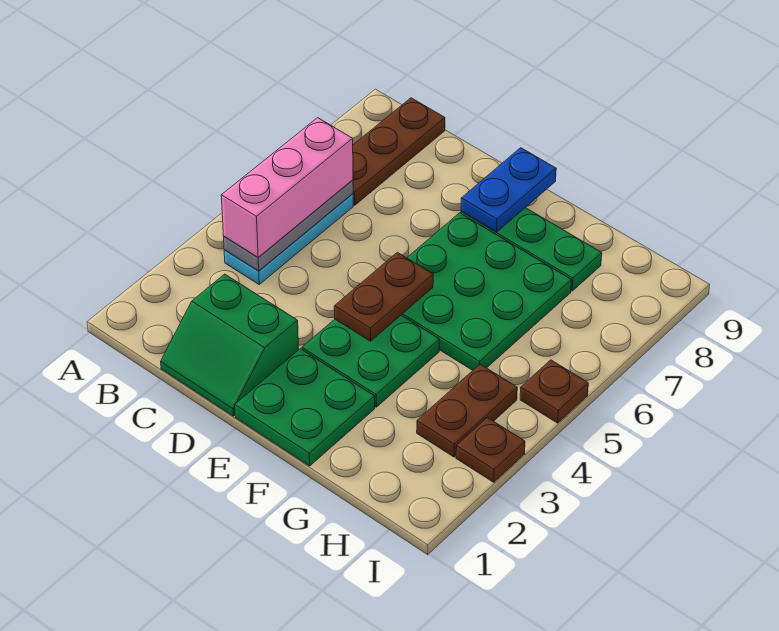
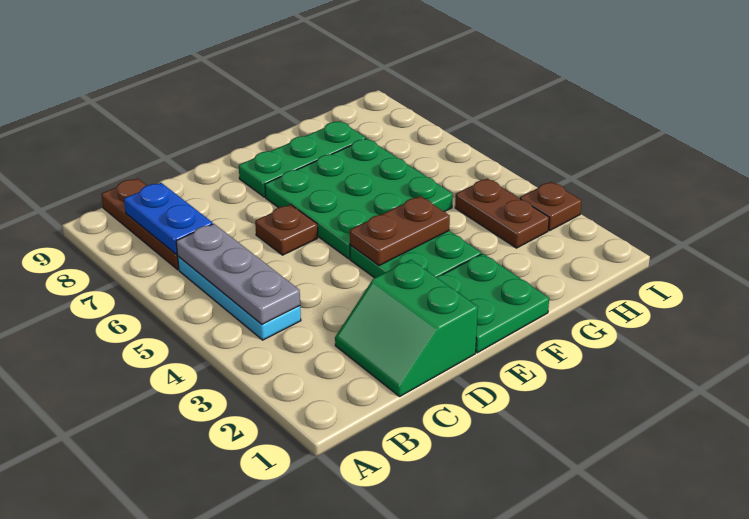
pink 1x3 brick [221,118,353,257] -> none
green 2x2 slope [161,274,299,416] -> green 2x2 slope turned to [335,260,478,396]
brown 1x2 plate [334,252,433,341] -> brown 1x2 plate turned to [350,196,450,266]
blue 1x2 plate [461,148,556,232] -> blue 1x2 plate moved to [124,183,213,254]
brown 1x1 plate [520,360,588,423] -> brown 1x1 plate moved to [255,205,318,255]

